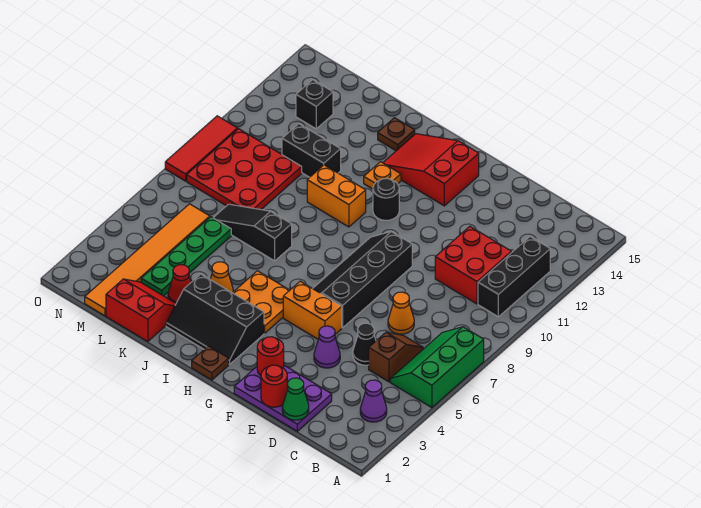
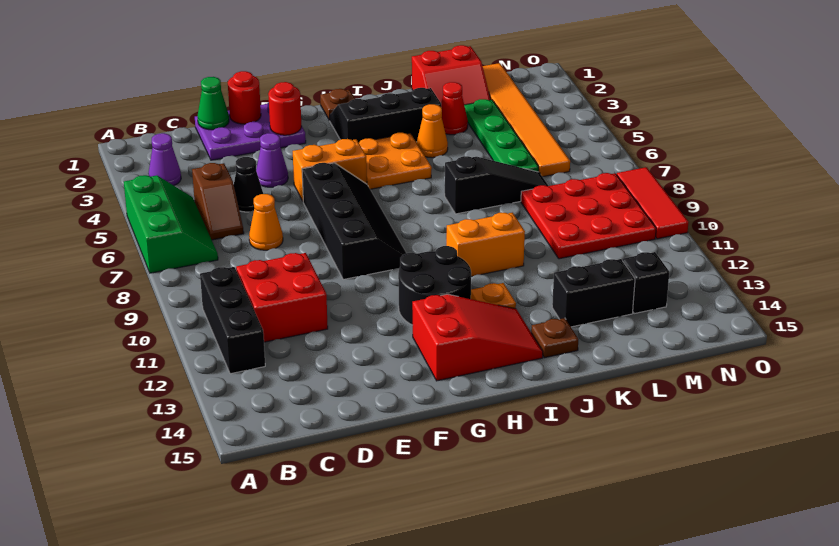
black 1x1 round brick [373,178,399,220] -> black 2x2 round brick [398,246,471,325]
black 1x2 brick [282,124,341,177] -> black 1x2 brick moved to [552,259,635,327]

